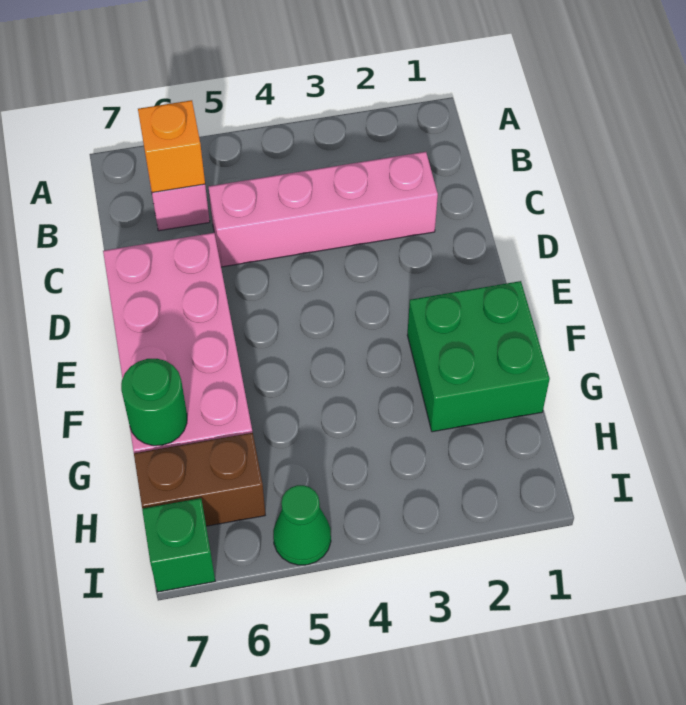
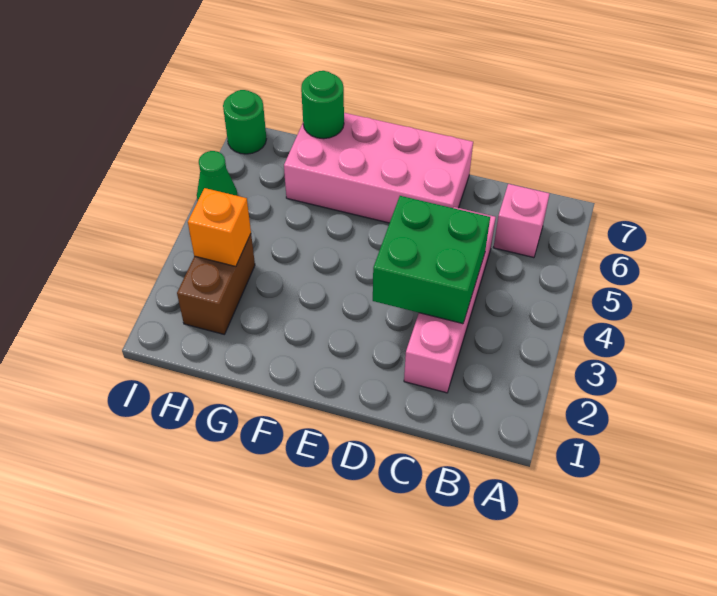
orange 1x1 brick [138,100,205,193] -> orange 1x1 brick moved to [188,188,251,267]
green 2x2 brick [407,281,550,432] -> green 2x2 brick moved to [373,196,490,324]
brown 1x2 brick [134,433,265,526] -> brown 1x2 brick moved to [177,234,255,334]
green 1x1 brick [142,498,215,592] -> green 1x1 round brick [223,90,266,154]

